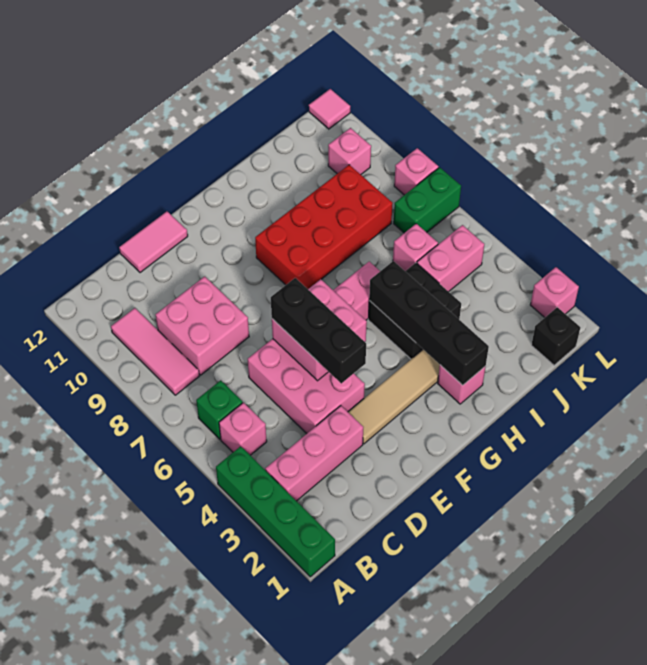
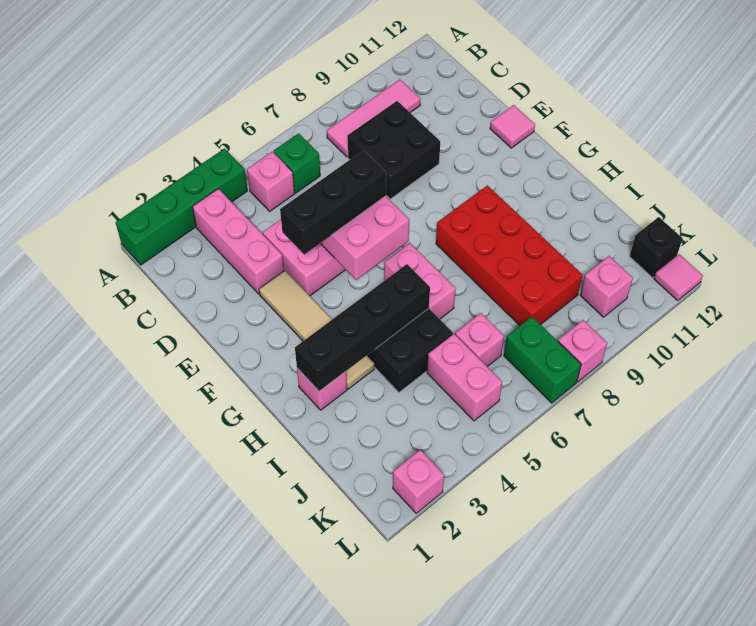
pink 2x2 brick [156,276,249,375] -> black 2x2 brick [347,101,440,199]
pink 1x2 tile [119,212,188,273] -> pink 1x1 tile [490,105,535,148]
black 1x1 brick [531,307,580,365] -> black 1x1 brick moved to [629,217,683,278]

